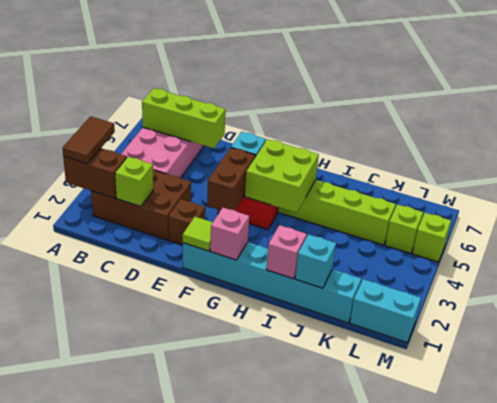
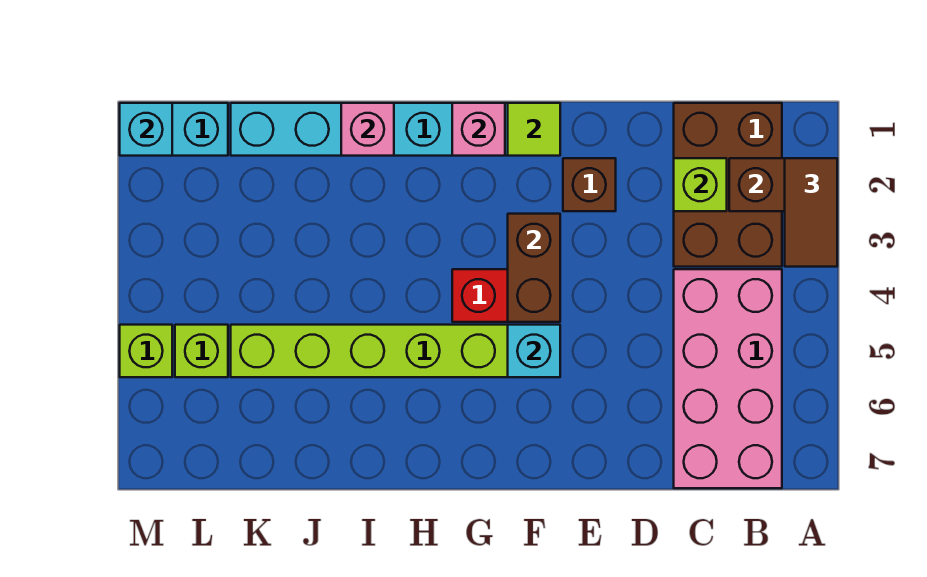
brown 2x3 brick [91,169,191,240] -> brown 2x3 brick turned to [674,103,782,267]
lime 1x3 brick [142,88,226,148] -> none
lime 2x2 brick [245,139,319,213] -> none
cyan 1x1 brick [295,234,336,288] -> cyan 1x1 brick moved to [120,103,172,156]

